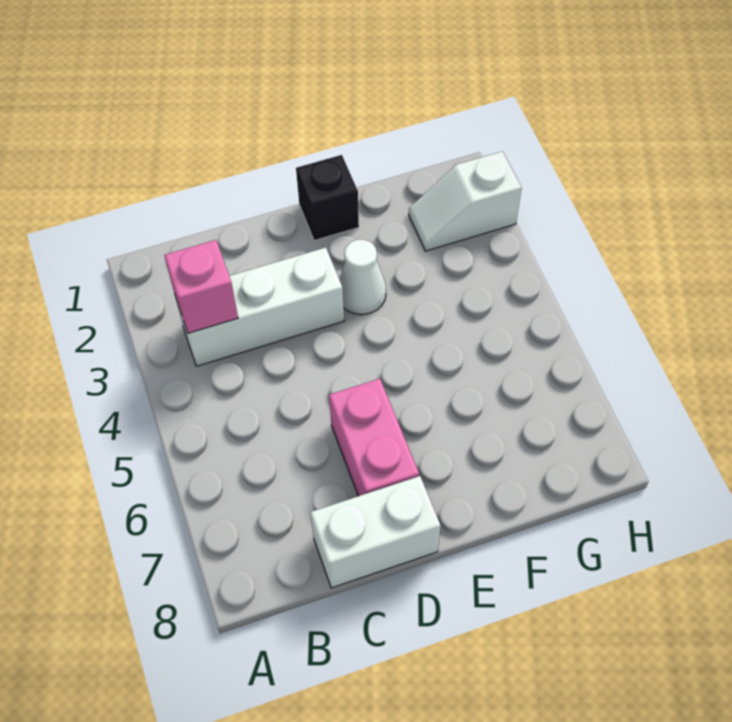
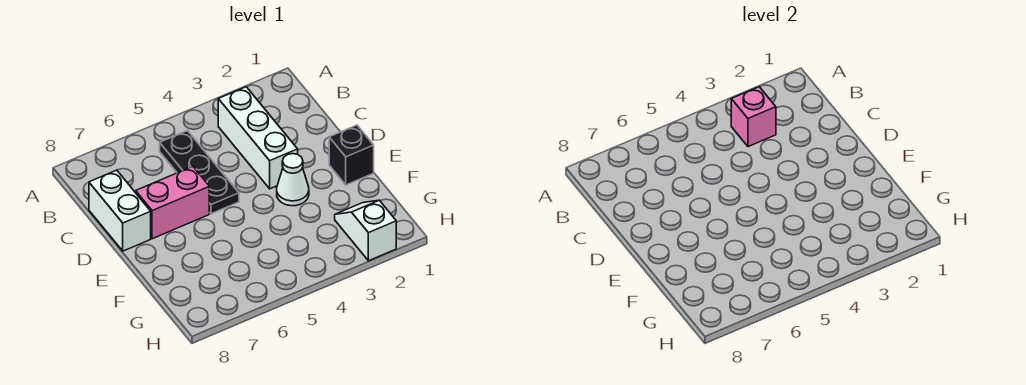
none -> black 1x3 plate [160,131,239,214]

